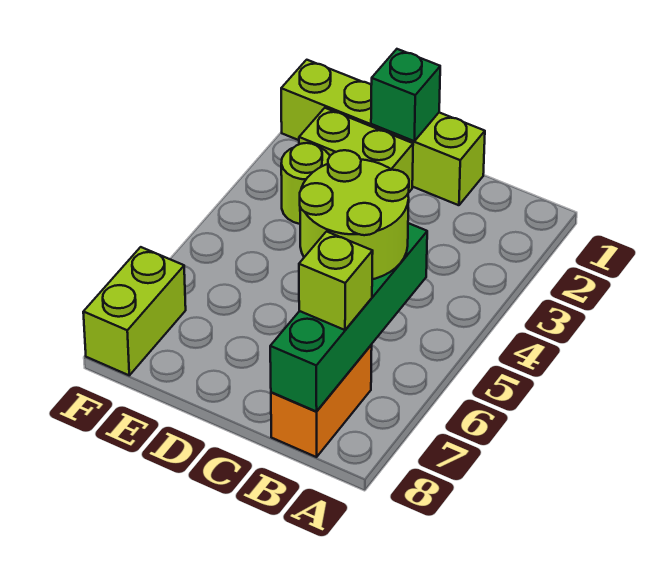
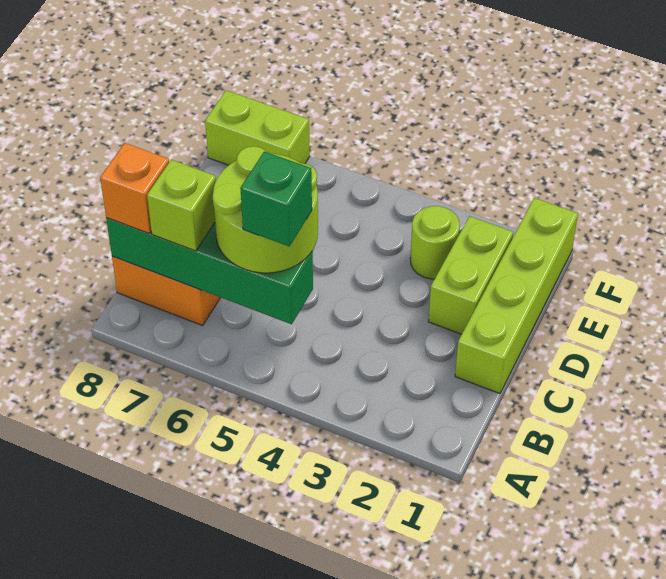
none -> orange 1x1 brick [100,143,169,234]
green 1x1 brick [371,49,440,141] -> green 1x1 brick moved to [240,151,312,247]

